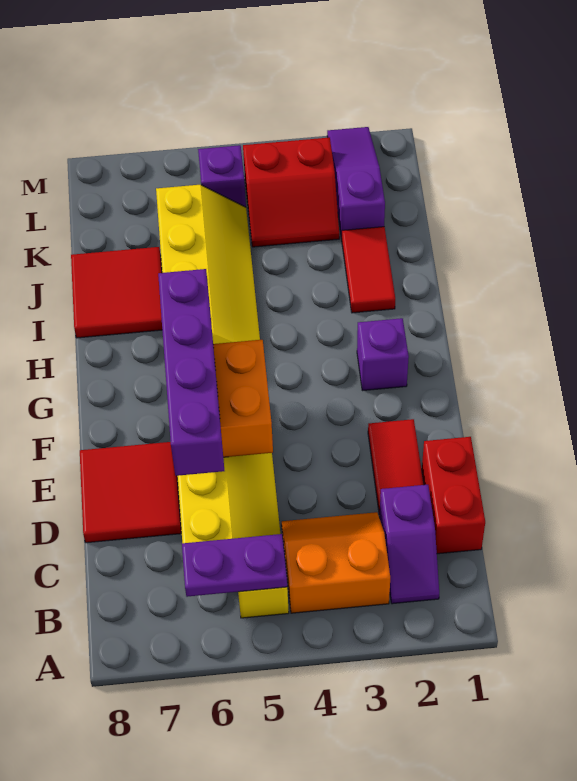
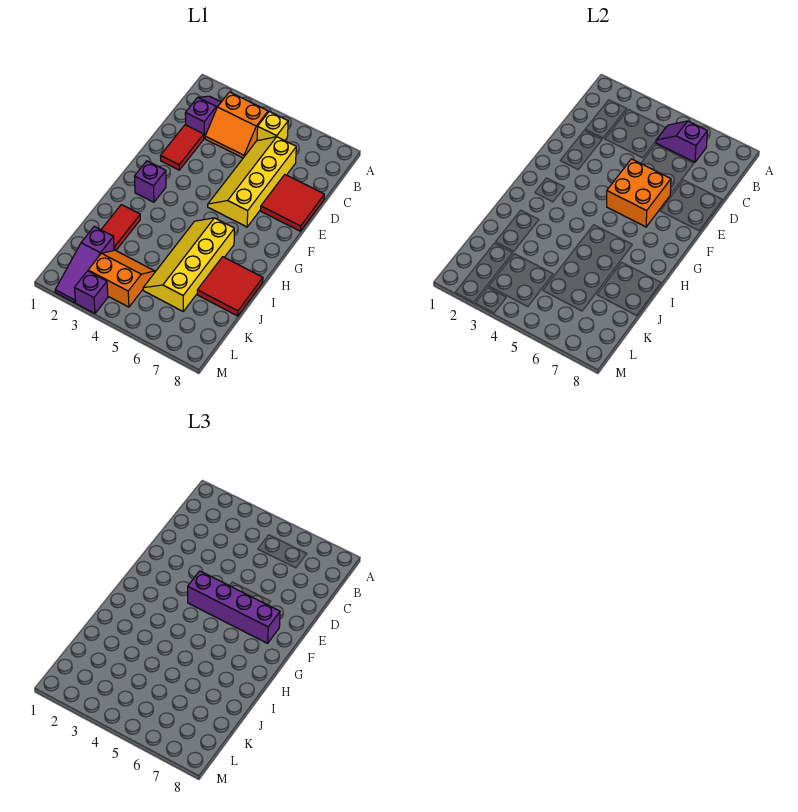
purple 1x2 plate [182,534,287,597] -> purple 1x2 slope [656,121,707,162]
red 1x2 brick [422,437,485,554] -> none
purple 1x4 brick [158,269,224,476] -> purple 1x4 brick turned to [188,571,280,643]
red 2x2 slope [243,137,339,247] -> orange 2x2 slope [88,250,155,307]
purple 1x1 brick [198,145,246,207] -> purple 1x1 brick moved to [75,271,108,314]

